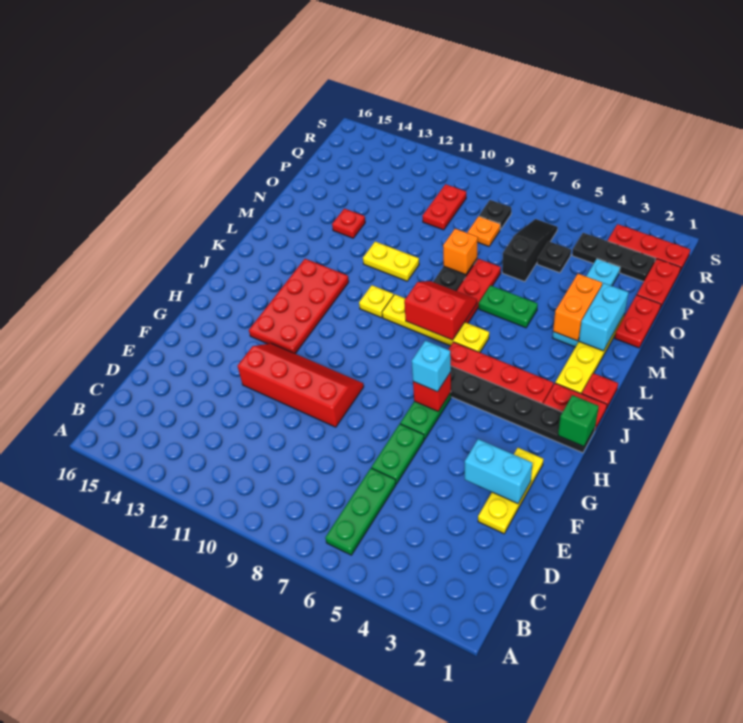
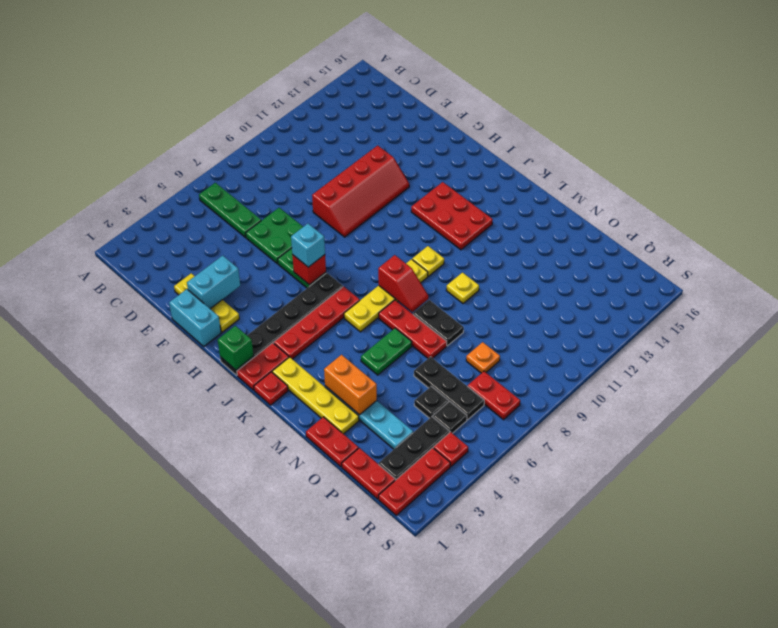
green 1x2 plate [372,424,424,484] -> green 2x2 plate [246,208,303,263]
red 2x4 plate [249,259,349,354] -> red 2x3 plate [411,182,493,250]
red 2x2 slope [404,281,477,340] -> red 1x2 slope [378,255,428,312]
cyan 1x2 brick [579,283,628,351] -> cyan 1x2 brick moved to [169,289,221,346]
yellow 1x2 plate [363,242,419,281] -> yellow 1x1 plate [446,273,479,304]
orange 1x1 brick [443,229,478,275] -> none
red 1x1 plate [332,209,365,238] -> red 1x1 plate moved to [433,432,468,466]
black 1x3 slope [502,219,558,282] -> black 1x3 plate [414,357,484,420]
red 1x2 plate [423,184,466,230] -> red 1x2 plate moved to [468,371,520,420]
black 1x1 plate [479,200,511,230] -> black 1x1 plate moved to [433,401,467,433]

